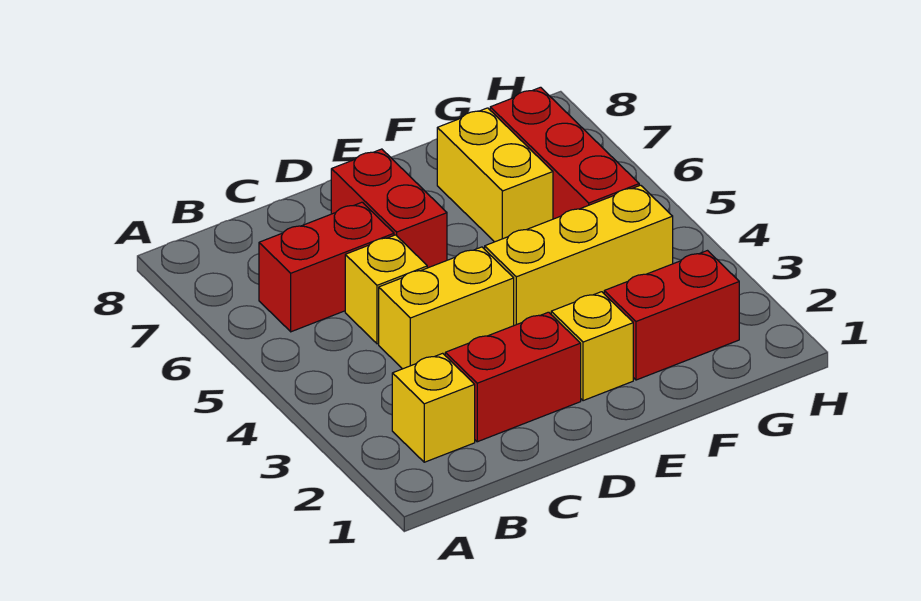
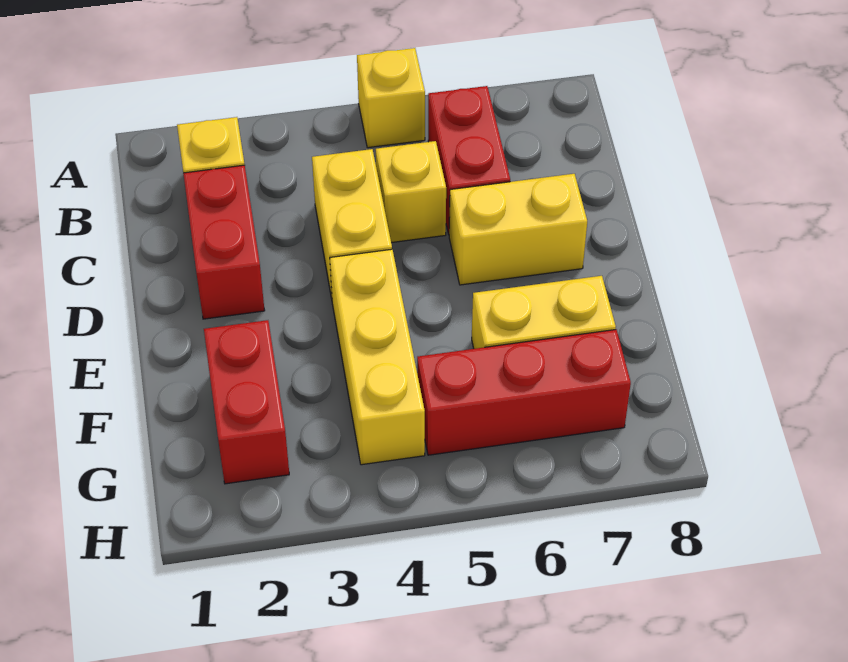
red 1x2 brick [331,149,447,268] -> yellow 1x2 brick [449,174,587,285]
yellow 1x1 brick [551,292,633,401] -> yellow 1x1 brick moved to [357,48,425,148]

